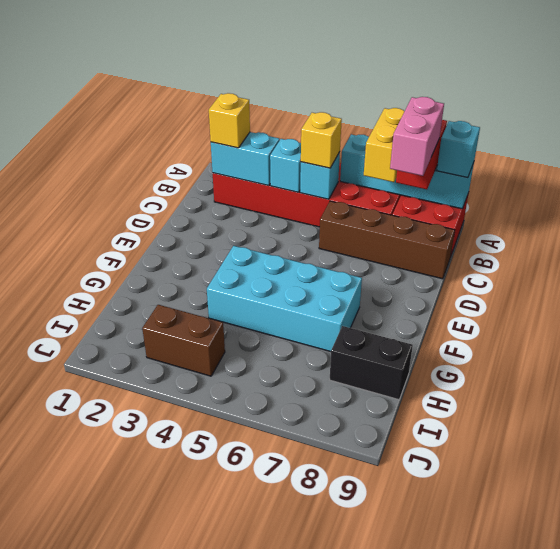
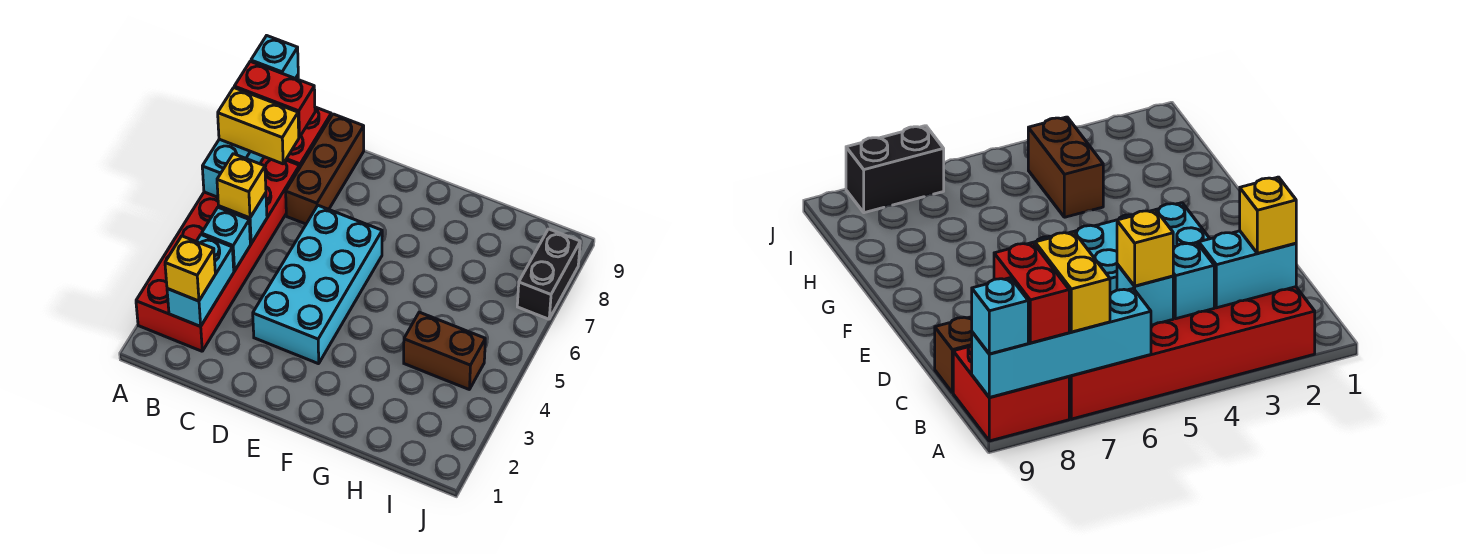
pink 1x2 brick [390,97,444,176] -> none
brown 1x4 brick [319,201,455,279] -> brown 1x3 brick [286,114,364,224]
cyan 2x4 brick [207,246,362,352] -> cyan 2x4 brick moved to [253,206,382,364]
black 1x2 brick [330,326,413,400] -> black 1x2 brick moved to [517,229,580,319]
brown 1x2 brick [142,305,225,376] -> brown 1x2 brick turned to [404,312,485,389]

